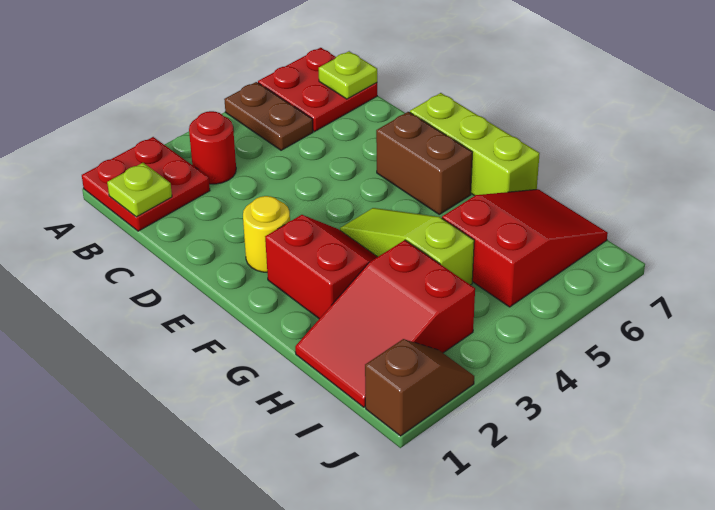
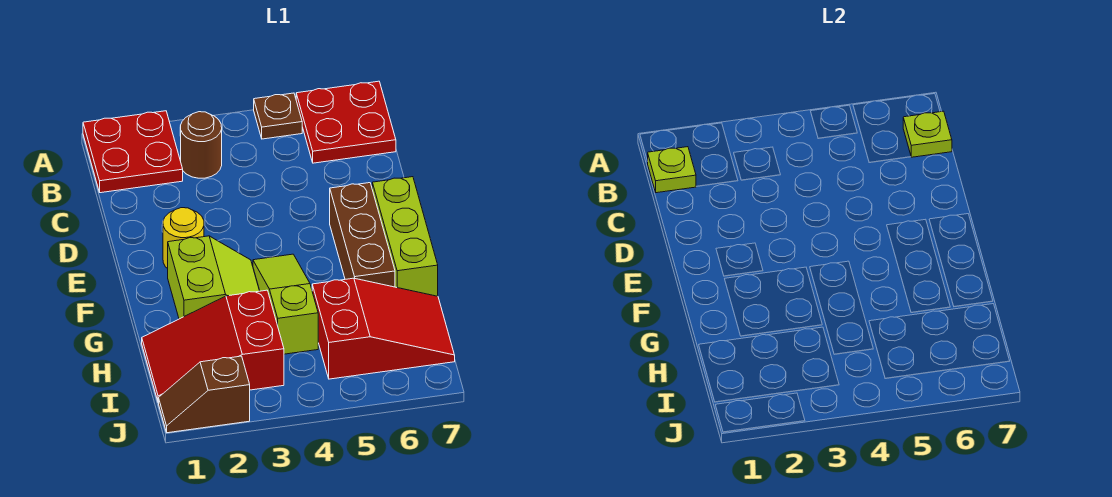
brown 1x2 plate [224,82,313,150] -> brown 1x1 plate [254,93,302,139]
red 1x1 round brick [189,111,236,184] -> brown 1x1 round brick [181,112,222,178]
brown 1x2 brick [376,112,472,214] -> brown 1x3 brick [330,183,395,287]
red 2x2 slope [265,215,377,319] -> lime 2x2 slope [168,236,259,319]
brown 1x2 slope [365,339,474,436] -> brown 1x2 slope turned to [159,356,250,433]

